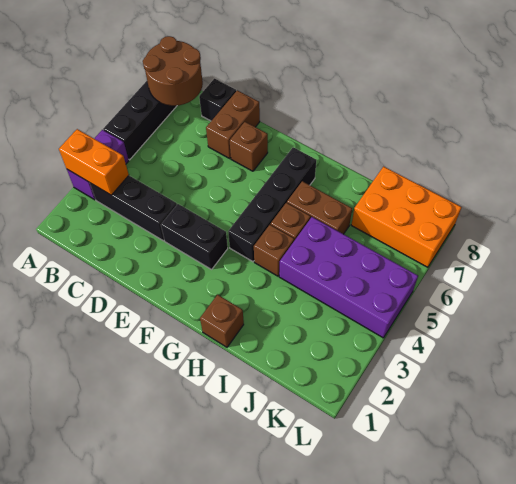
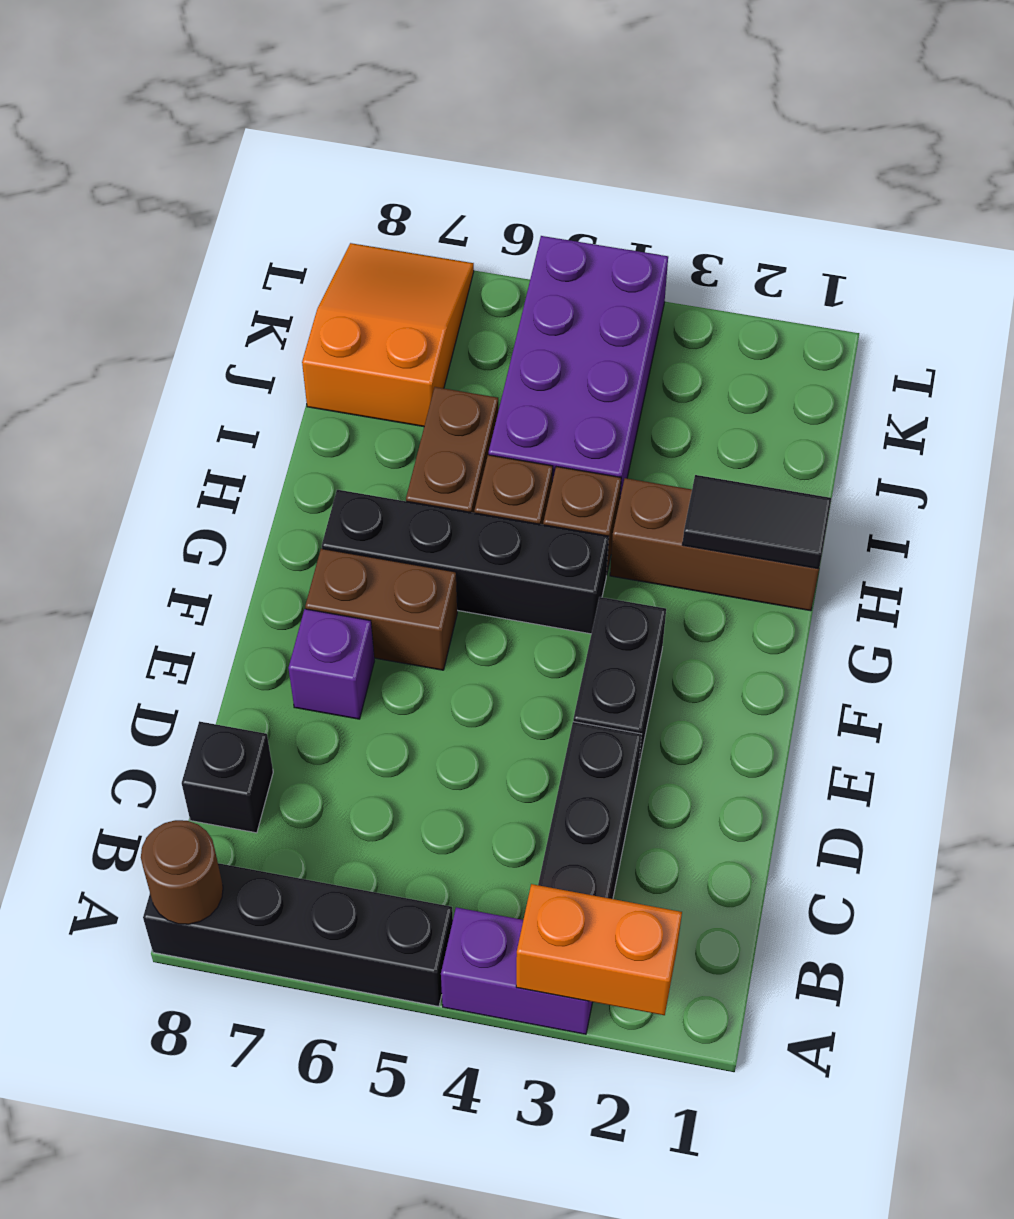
orange 1x2 brick [59,129,129,195] -> orange 1x2 brick turned to [516,884,682,1015]
brown 2x2 round brick [143,36,203,106] -> brown 1x1 round brick [141,820,223,924]
brown 1x2 brick [206,90,260,159] -> brown 1x2 brick moved to [305,549,457,670]
brown 1x1 brick [230,122,268,171] -> purple 1x1 brick [288,609,374,719]
brown 1x1 brick [200,295,244,347] -> brown 1x3 brick [610,478,819,611]
none -> black 1x2 tile [682,475,832,569]
orange 2x3 brick [351,167,462,267] -> orange 2x3 slope [302,243,474,427]

